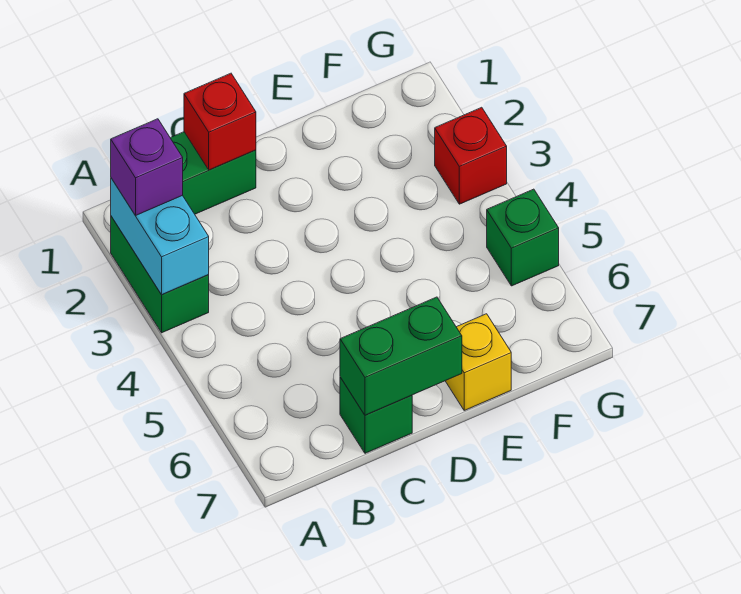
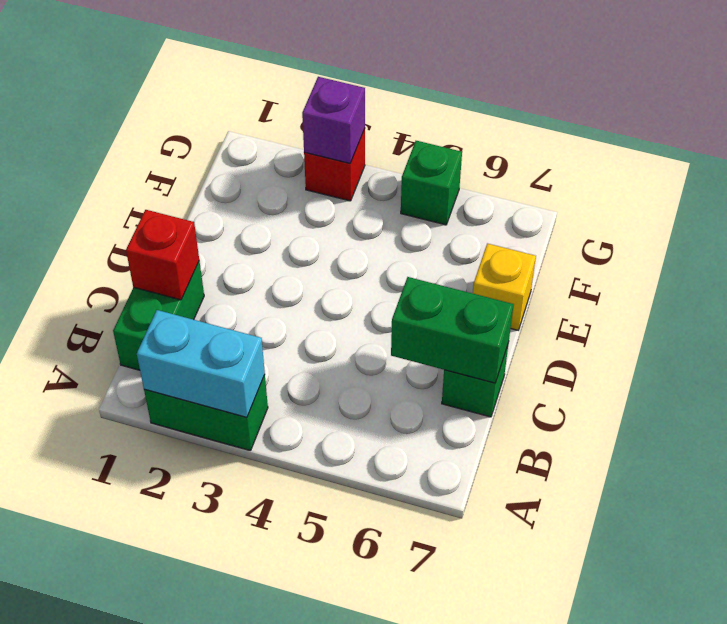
purple 1x1 brick [111,119,183,216] -> purple 1x1 brick moved to [302,77,365,163]
green 1x2 brick [340,297,462,415] -> green 1x2 brick turned to [391,277,514,383]

